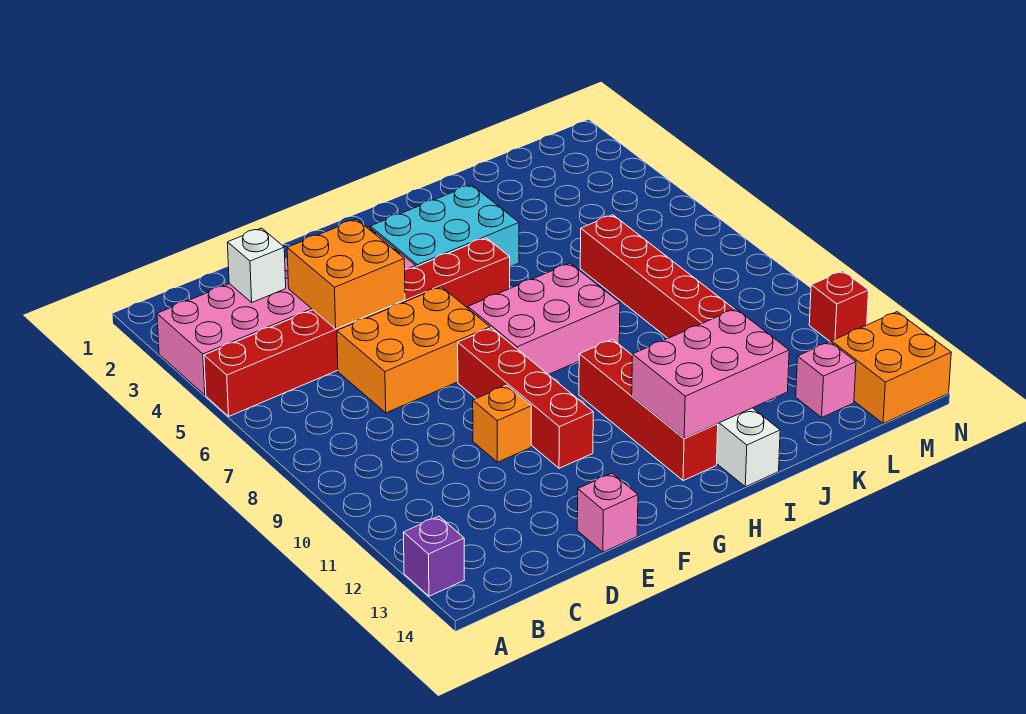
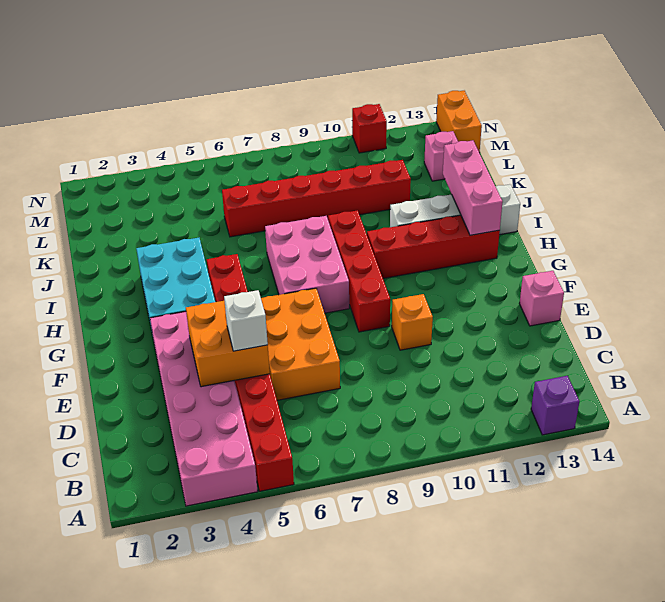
white 1x1 brick [227,228,286,302] -> white 1x1 brick moved to [224,290,268,351]
red 1x4 brick [458,328,593,468] -> red 1x4 brick turned to [328,210,390,332]
pink 2x3 brick [632,309,789,438] -> pink 1x3 brick [443,140,503,235]
orange 2x2 brick [831,312,951,423] -> orange 1x2 brick [436,91,482,153]

